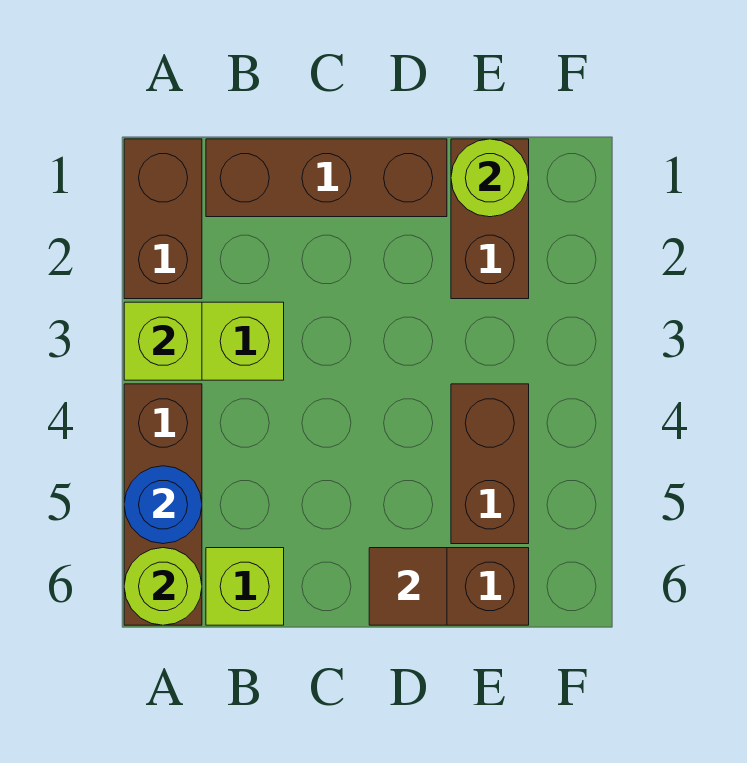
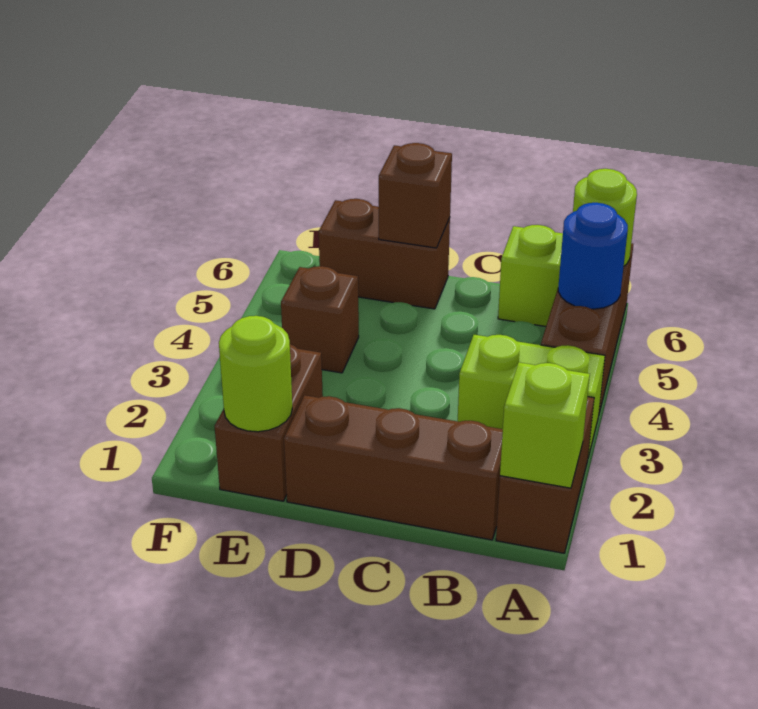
lime 1x1 brick [124,302,202,380] -> lime 1x1 brick moved to [500,362,590,488]
brown 1x1 tile [369,548,447,625] -> brown 1x1 brick [379,143,452,248]
brown 1x2 brick [451,384,529,544] -> brown 1x1 brick [281,266,359,373]

